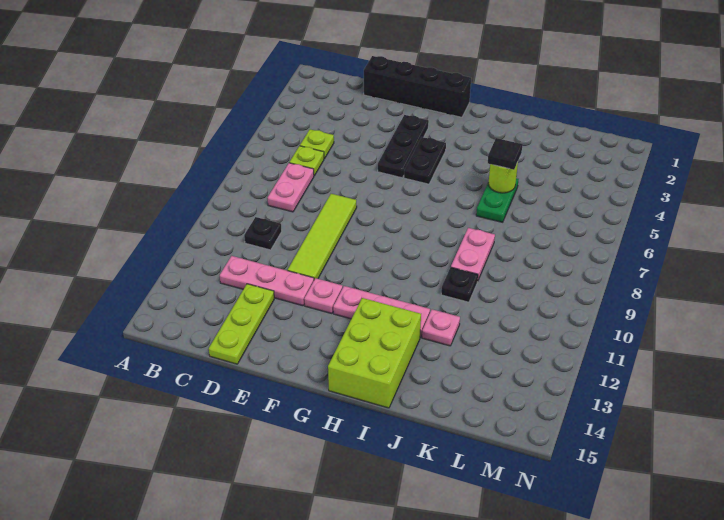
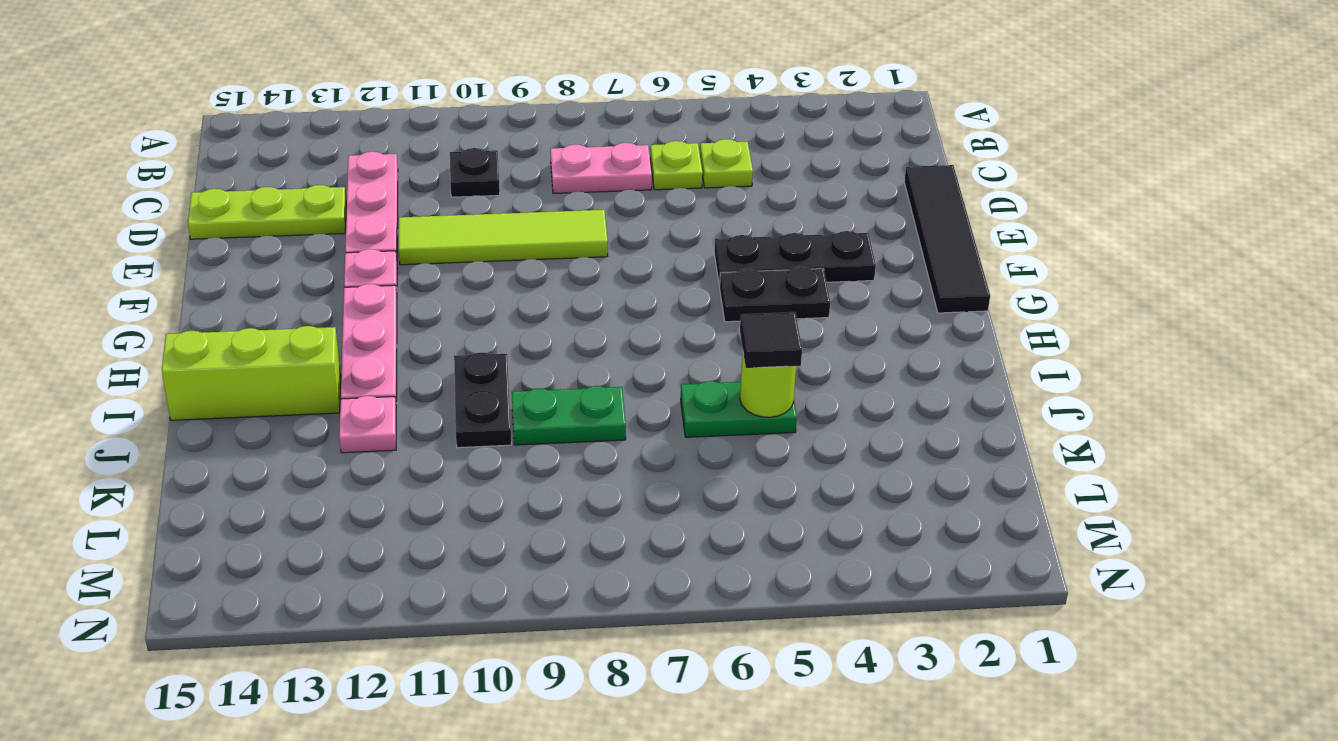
black 1x4 brick [364,56,471,117] -> black 1x4 tile [904,165,990,313]
lime 2x3 brick [328,298,421,408] -> lime 1x3 brick [162,326,341,420]
pink 1x2 plate [451,228,495,280] -> green 1x2 plate [512,386,626,445]
black 1x1 plate [441,267,478,302] -> black 1x2 plate [454,353,511,448]

